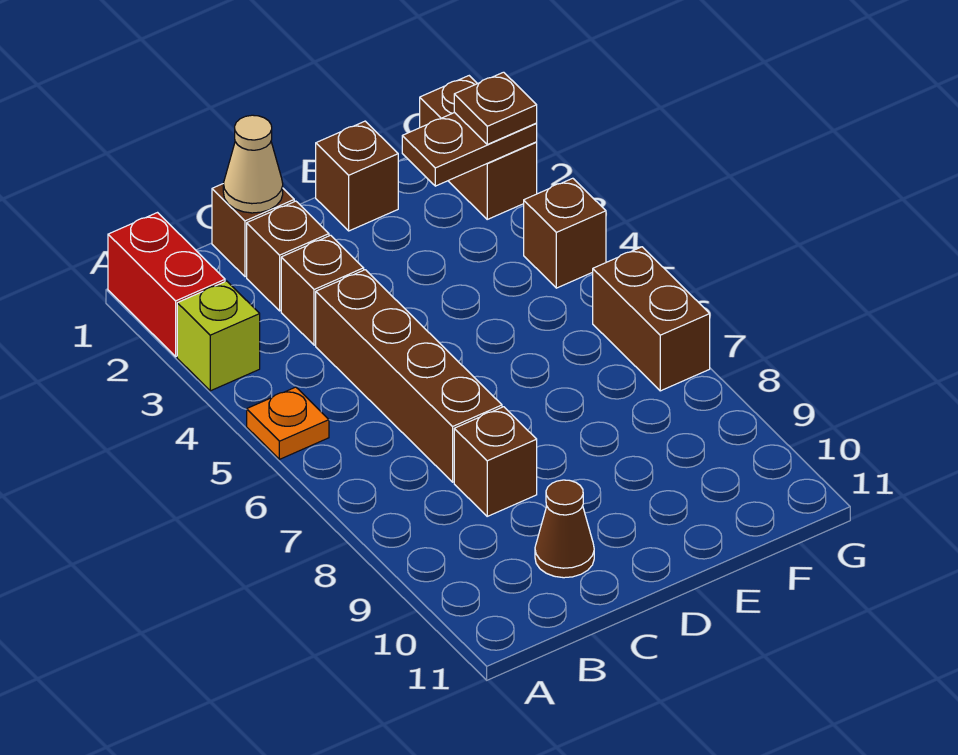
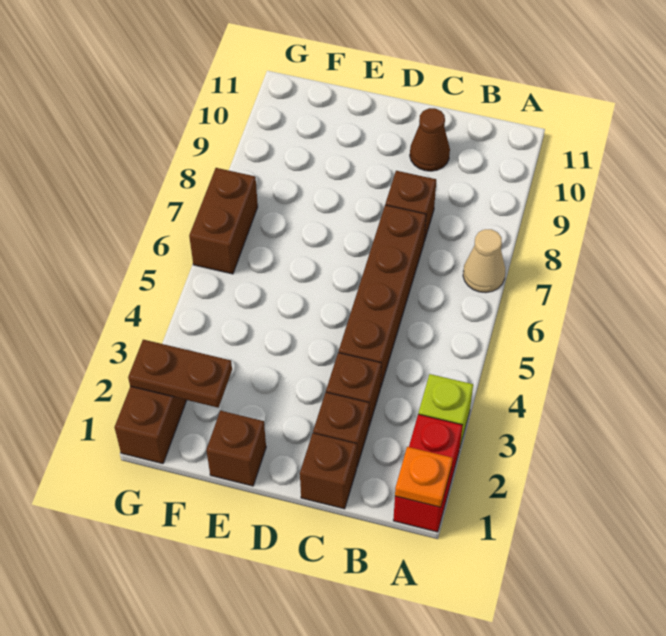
orange 1x1 plate [247,387,329,459] -> orange 1x1 plate moved to [395,447,453,507]
tan 1x1 cone [223,115,283,213] -> tan 1x1 cone moved to [463,229,505,293]
brown 1x1 plate [454,72,537,144] -> none
brown 1x1 brick [524,178,606,288] -> none

